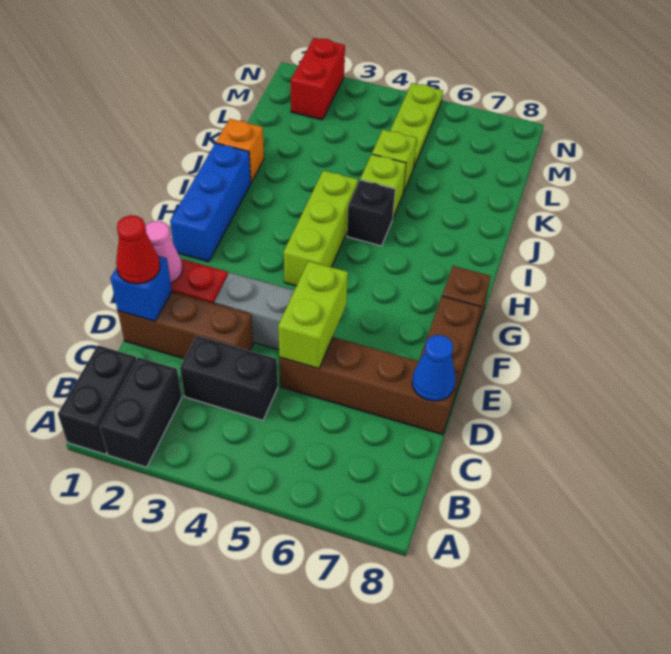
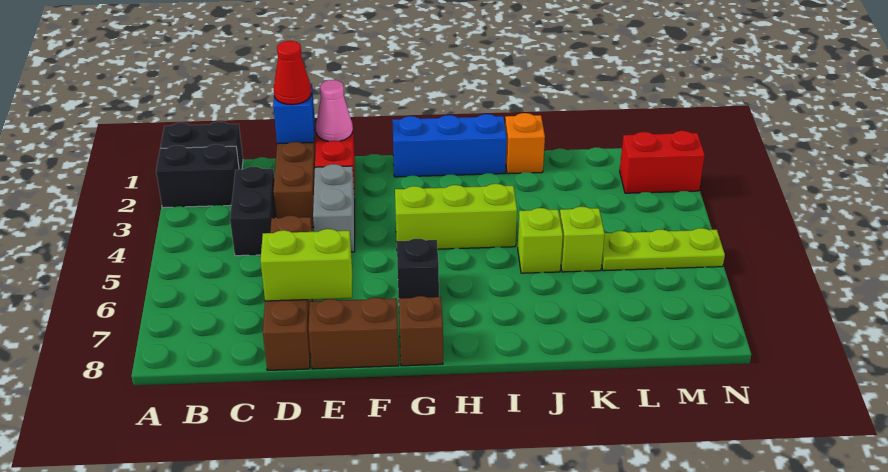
lime 1x2 brick [278,261,348,369] -> lime 1x2 brick moved to [260,229,352,301]
blue 1x1 cone [412,335,456,401] -> none
black 1x1 brick [347,180,395,246] -> black 1x1 brick moved to [397,239,439,298]

